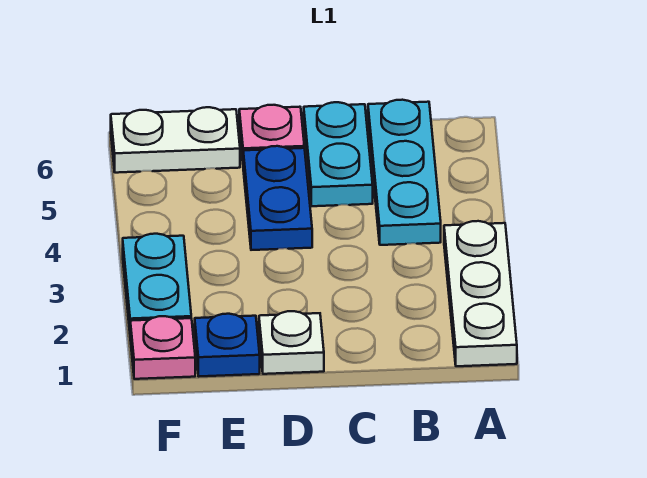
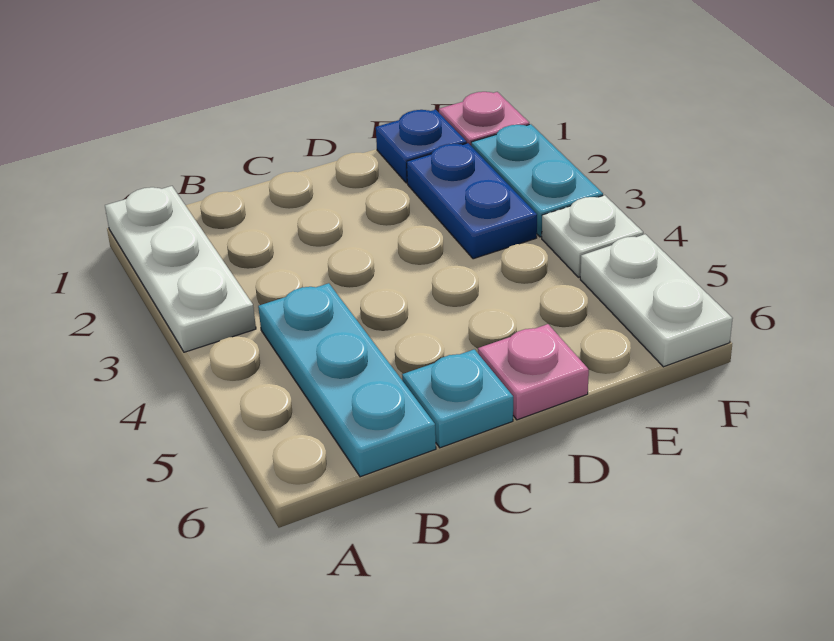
cyan 1x2 plate [304,102,373,206] -> cyan 1x1 plate [402,349,513,448]
white 1x1 plate [259,311,324,374] -> white 1x1 plate moved to [542,195,643,277]
blue 1x2 plate [243,146,312,250] -> blue 1x2 plate moved to [407,143,537,259]
white 1x2 plate [111,107,240,173] -> white 1x2 plate turned to [580,234,733,367]

